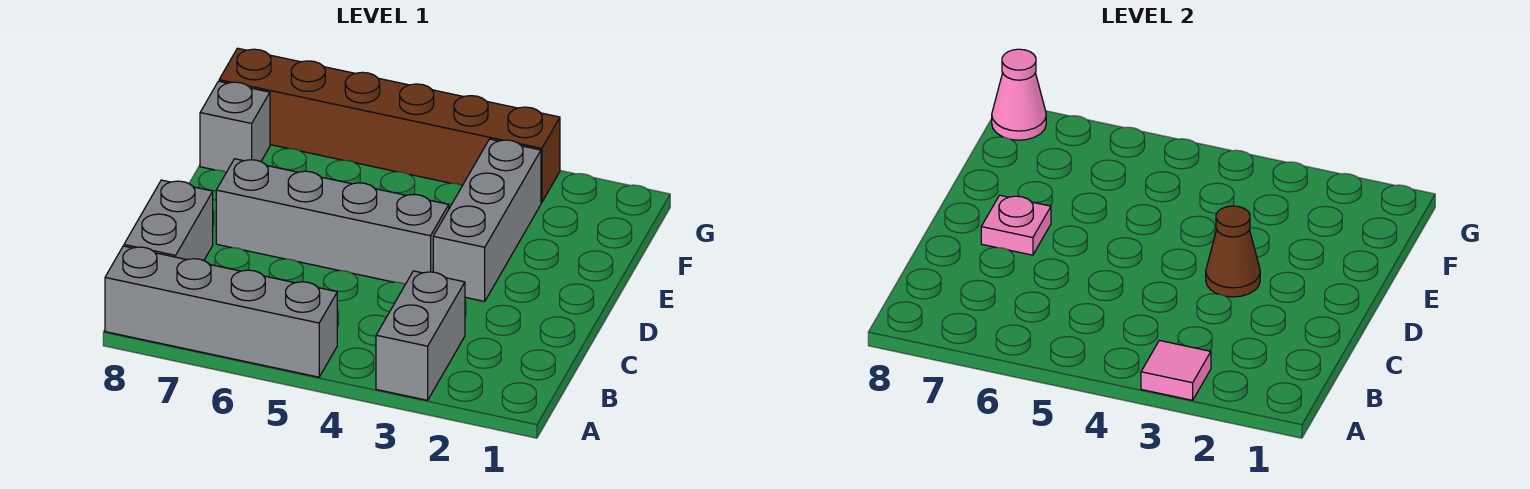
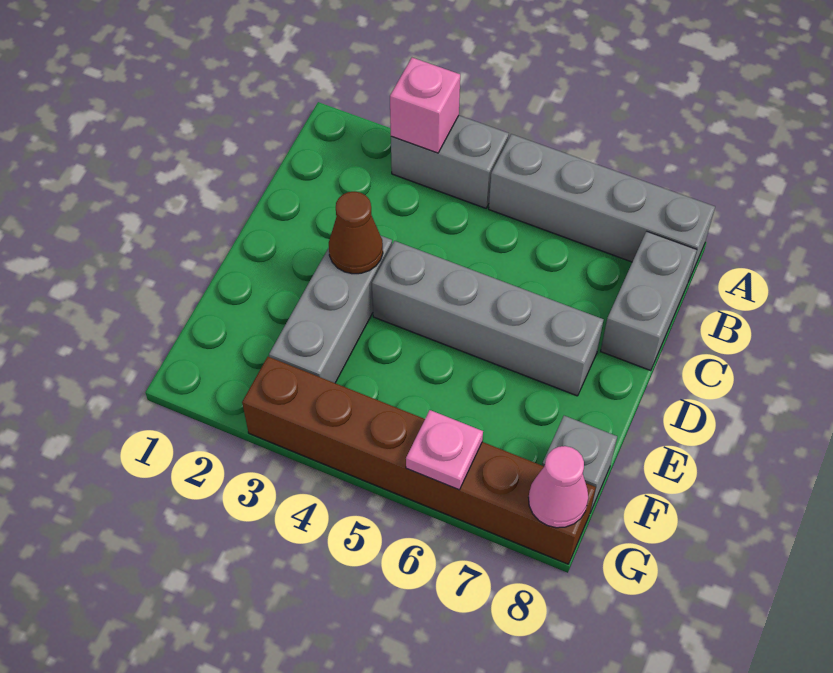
grey 1x2 brick [376,271,465,400] -> grey 1x2 brick turned to [391,116,509,208]
pink 1x1 tile [1141,340,1211,400] -> pink 1x1 brick [390,58,460,153]
pink 1x1 plate [981,195,1051,255] -> pink 1x1 plate moved to [406,410,483,490]

